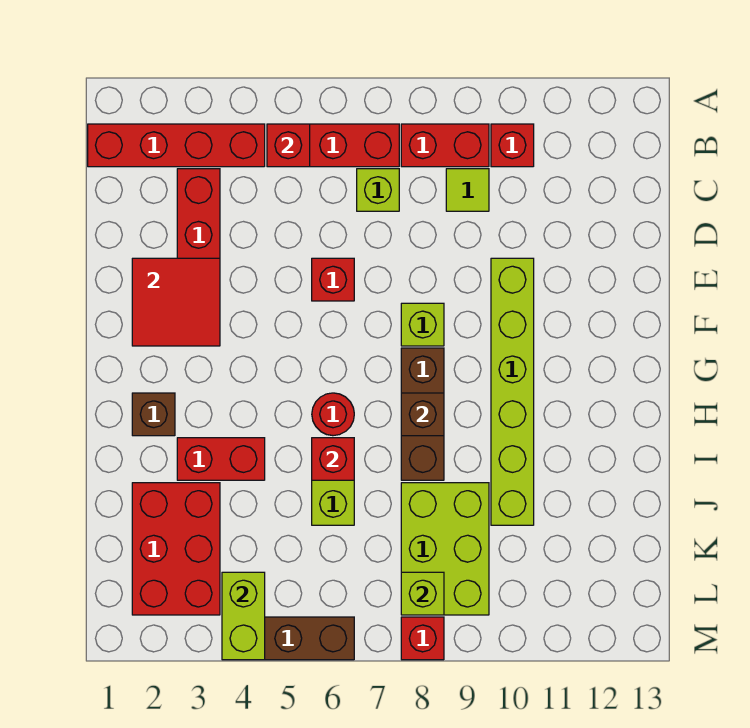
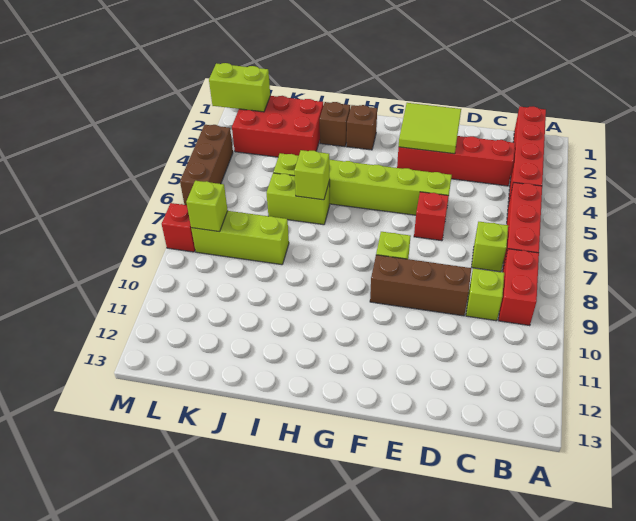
red 1x1 brick [267,124,310,167] -> none
red 1x1 brick [491,124,534,167] -> none
lime 1x1 tile [446,169,489,211] -> lime 1x1 brick [466,268,504,321]
red 2x2 tile [132,258,220,346] -> lime 2x2 tile [399,103,461,154]
lime 1x6 brick [491,258,534,525] -> lime 1x6 brick moved to [273,153,452,215]
brown 1x3 brick [401,348,444,480] -> brown 1x3 brick moved to [370,255,471,316]
red 1x1 round brick [312,393,354,436] -> none
brown 1x1 brick [401,393,444,436] -> brown 1x1 brick moved to [320,102,350,147]
red 1x2 brick [177,438,265,480] -> none
red 1x1 brick [312,438,354,480] -> lime 1x1 brick [294,150,330,200]
lime 2x3 brick [401,483,489,615] -> lime 1x3 brick [191,211,289,265]
lime 1x2 brick [222,572,265,660] -> lime 1x2 brick moved to [209,63,270,112]

